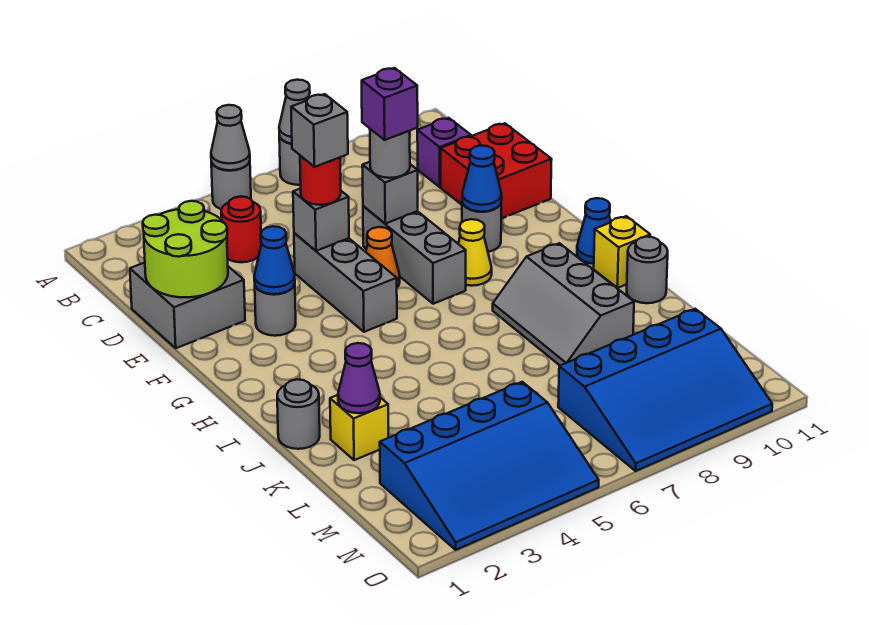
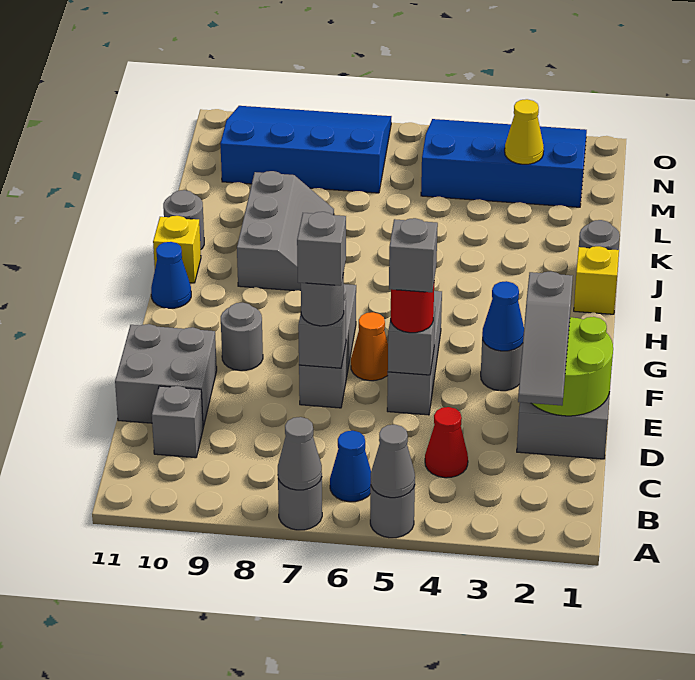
none -> grey 1x3 slope [518,271,573,406]
red 1x1 round brick [221,197,262,262] -> red 1x1 cone [425,407,468,478]
purple 1x1 brick [417,118,471,187] -> grey 1x1 brick [152,386,203,458]
red 2x2 brick [441,123,552,219] -> grey 2x2 brick [115,324,217,427]
purple 1x1 brick [362,68,418,140] -> grey 1x1 brick [297,212,346,286]
blue 1x1 cone [462,146,502,212] -> blue 1x1 cone moved to [330,431,371,502]
yellow 1x1 cone [458,219,492,286] -> yellow 1x1 cone moved to [505,99,544,164]
yellow 1x1 brick [330,395,388,460] -> yellow 1x1 brick moved to [574,246,619,314]
purple 1x1 cone [338,343,380,413] -> none

